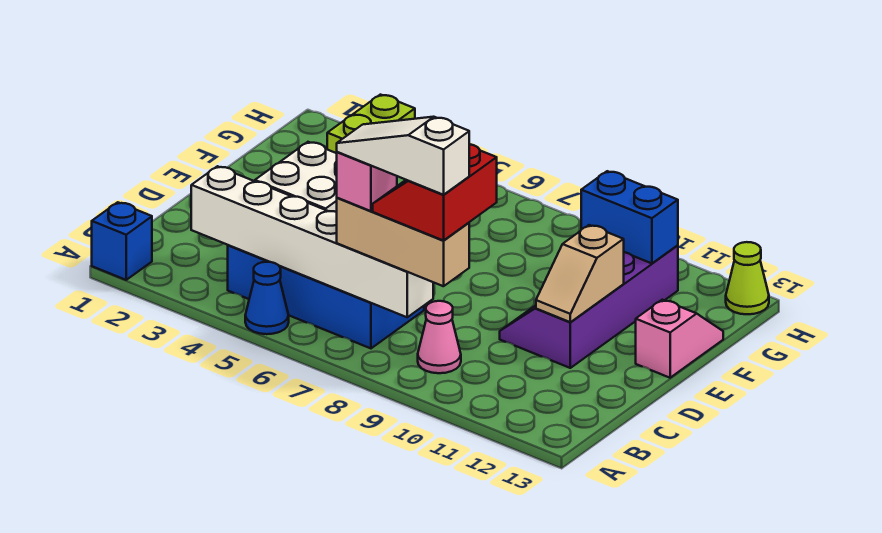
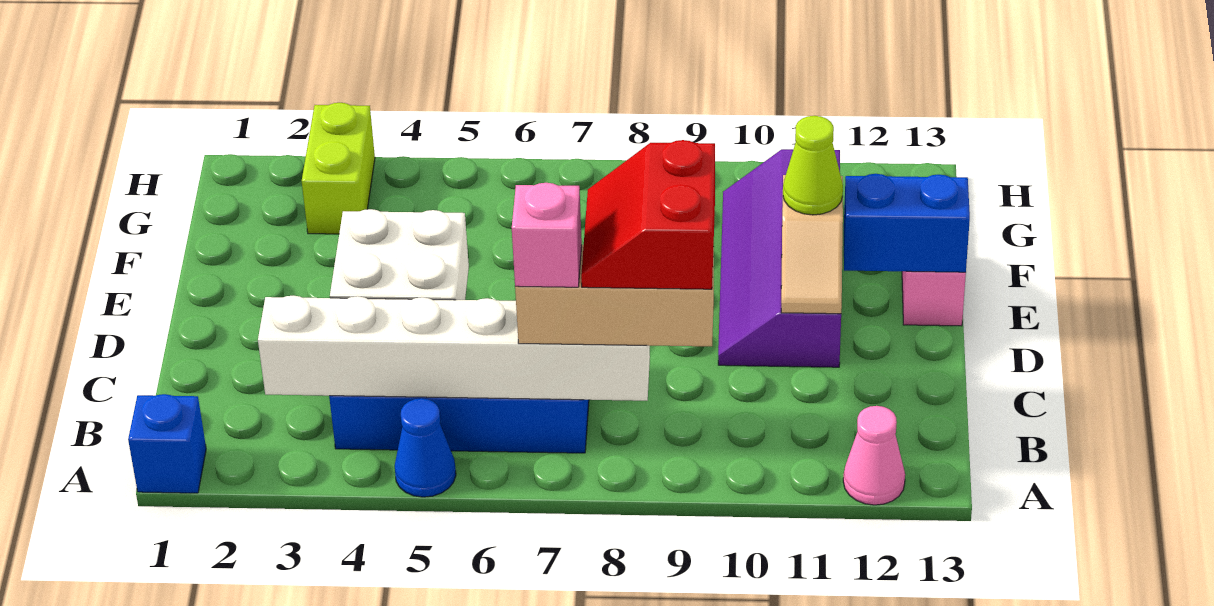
white 1x3 slope [337,117,469,195] -> none
pink 1x1 cone [418,301,461,373] -> pink 1x1 cone moved to [843,406,905,505]
blue 1x2 brick [581,171,678,263] -> blue 1x2 brick moved to [844,174,970,273]
lime 1x1 cone [726,242,769,314] -> lime 1x1 cone moved to [783,116,843,215]

